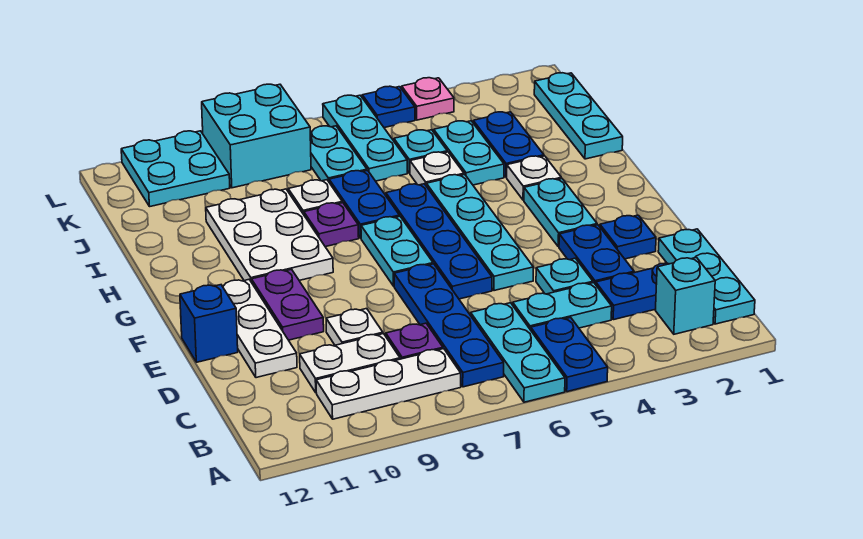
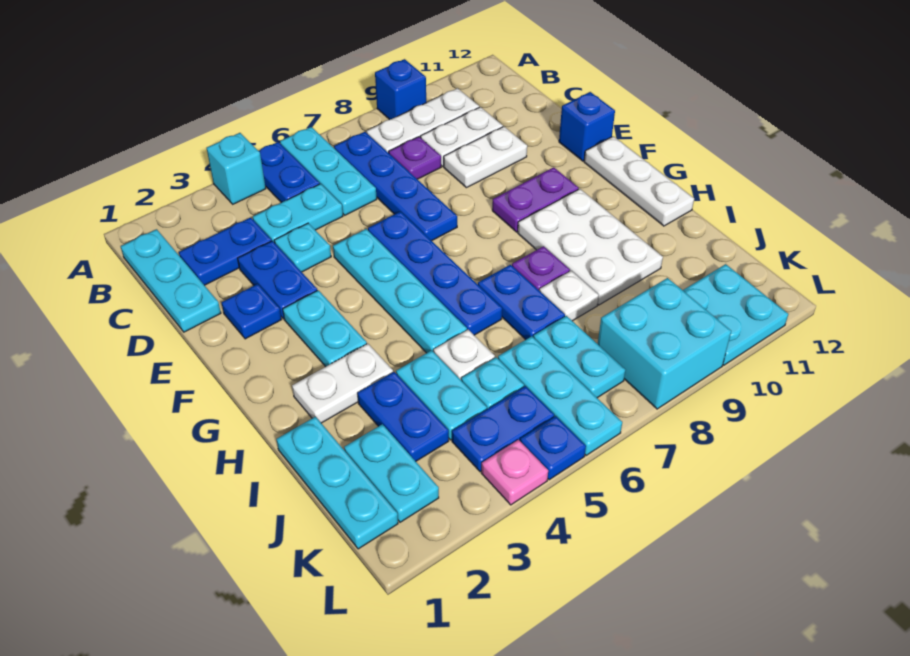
none -> blue 1x1 brick [375,59,426,120]
cyan 1x1 brick [655,257,715,334] -> cyan 1x1 brick moved to [207,133,266,204]
white 1x1 plate [326,309,383,345] -> white 1x2 plate [444,127,527,188]
white 1x3 plate [222,280,297,378] -> white 1x3 plate moved to [584,136,694,226]
purple 1x2 plate [251,269,324,340] -> purple 1x2 plate turned to [492,167,579,232]
cyan 1x2 plate [361,216,433,286] -> cyan 1x2 plate moved to [344,424,439,522]
white 1x1 plate [507,156,561,200] -> white 1x2 plate [292,344,393,423]
none -> blue 1x2 plate [452,386,554,472]

